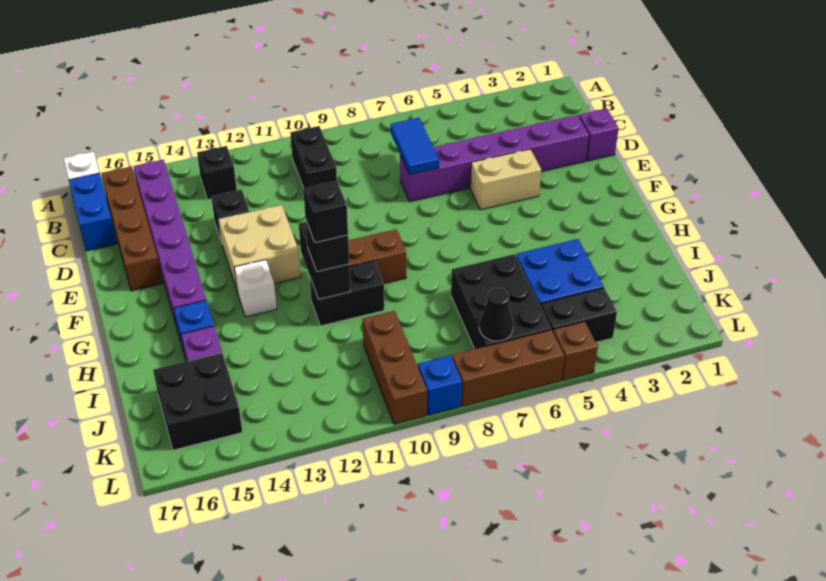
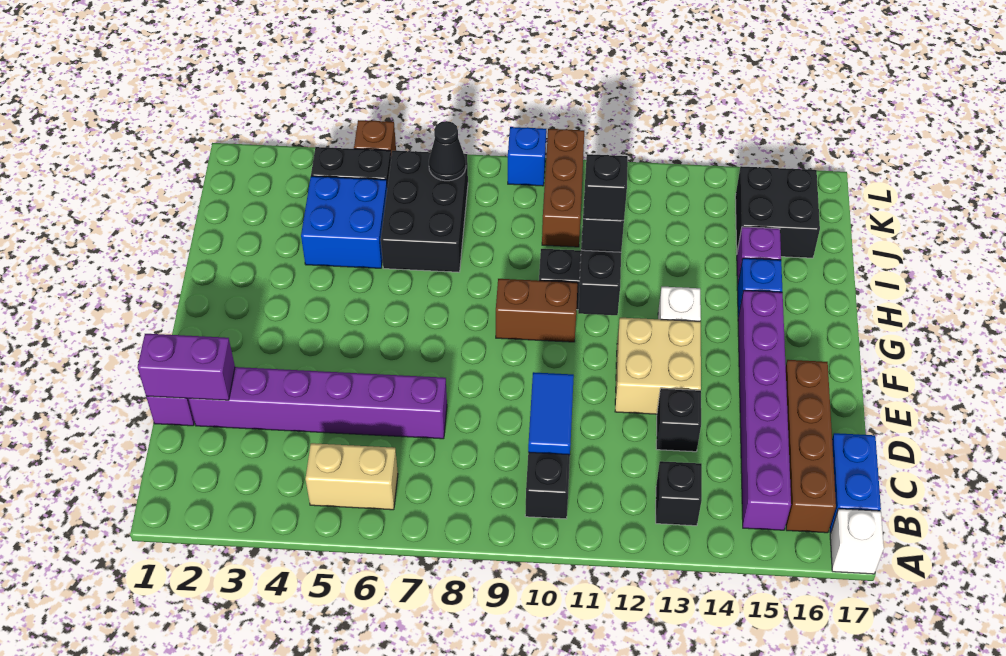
blue 1x2 tile [391,118,439,175] -> blue 1x2 tile moved to [528,372,574,455]
none -> purple 1x2 brick [138,334,235,400]
tan 1x2 brick [470,149,541,210] -> tan 1x2 brick moved to [305,443,398,510]
brown 1x3 brick [452,330,564,406] -> none

